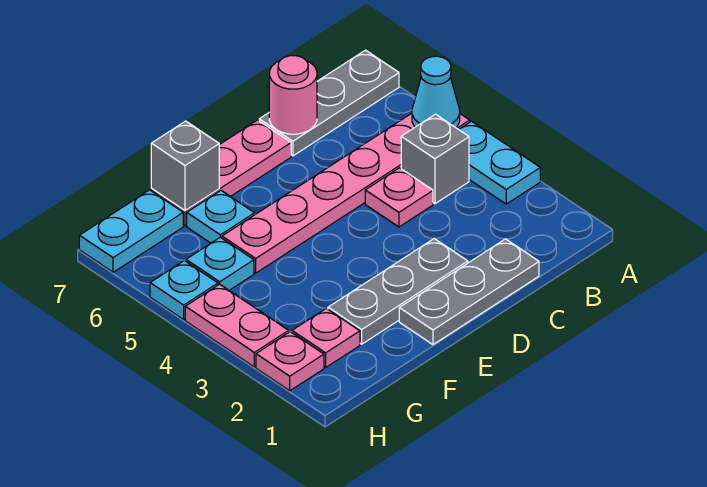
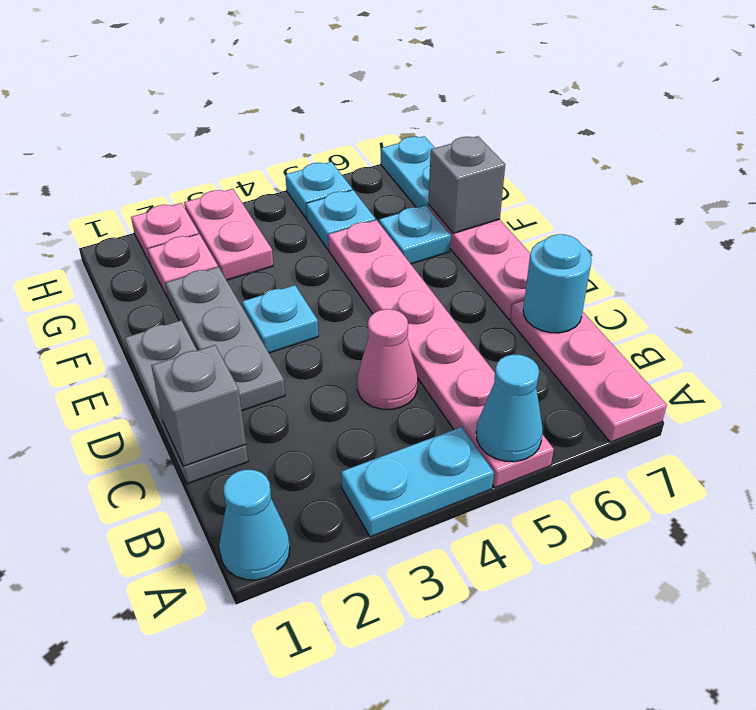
none -> cyan 1x1 cone [219,469,290,580]
grey 1x3 plate [259,50,399,156] -> pink 1x3 plate [510,301,667,442]
grey 1x1 brick [401,114,469,204] -> grey 1x1 brick moved to [151,345,246,466]
pink 1x1 plate [365,168,433,227] -> pink 1x1 cone [357,309,418,410]
pink 1x1 round brick [269,56,317,134] -> cyan 1x1 round brick [523,234,592,333]
none -> cyan 1x1 plate [242,285,318,353]
pink 1x2 plate [185,284,289,367] -> pink 1x2 plate turned to [184,189,273,280]

